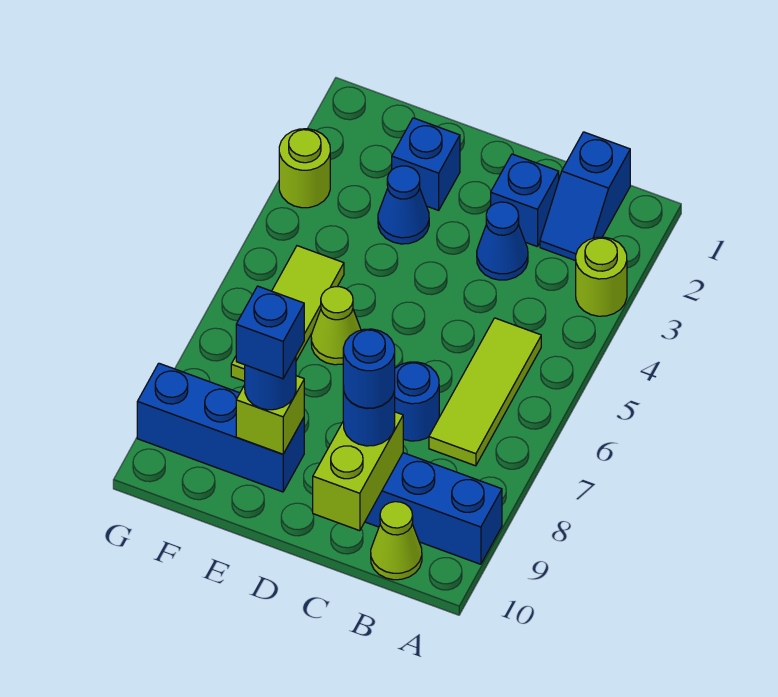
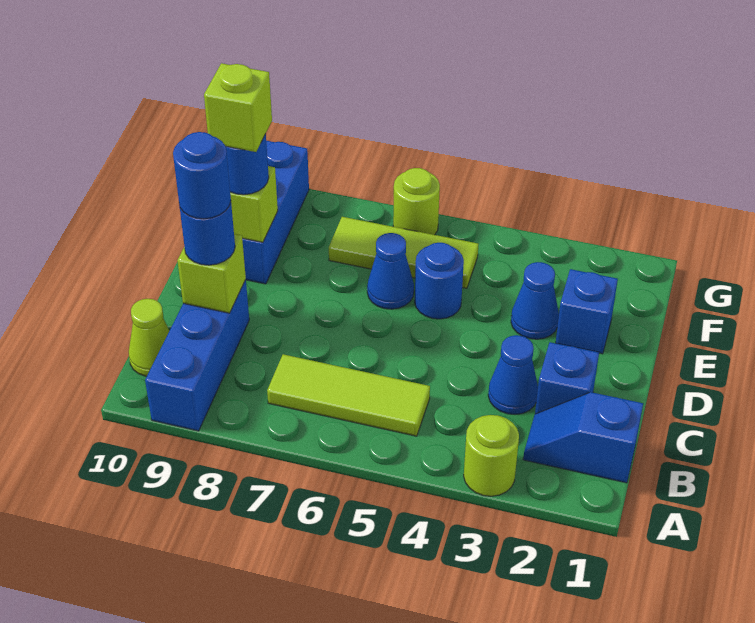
blue 1x1 round brick [395,362,439,441] -> blue 1x1 round brick moved to [415,243,464,319]
lime 1x2 brick [313,412,403,531] -> lime 1x1 brick [177,234,246,313]
lime 1x1 cone [311,287,361,365] -> blue 1x1 cone [367,233,414,309]
blue 1x1 brick [236,286,304,379] -> lime 1x1 brick [204,63,272,152]
lime 1x1 round brick [279,129,330,208] -> lime 1x1 round brick moved to [393,168,440,235]

